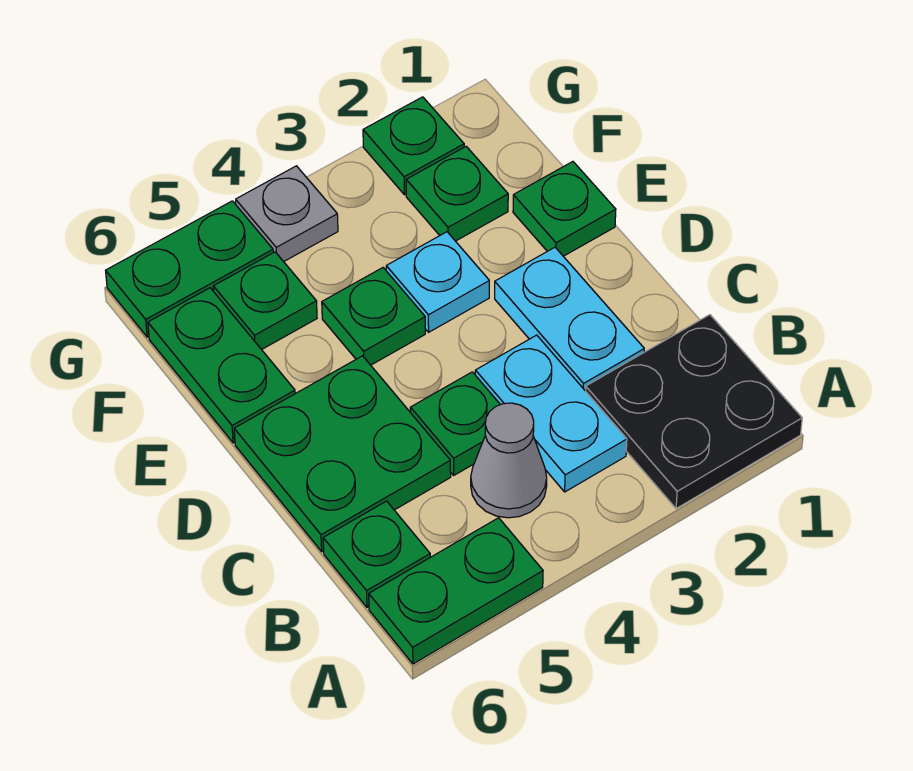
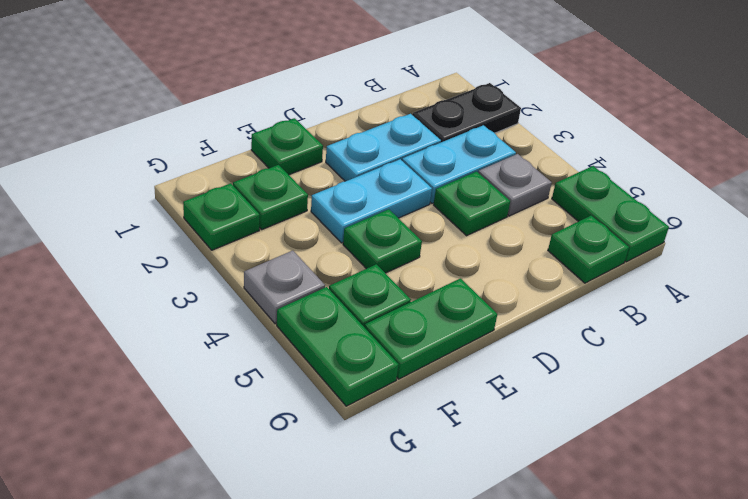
black 2x2 plate [586,315,802,509] -> black 1x2 plate [412,83,521,142]
grey 1x1 cone [471,403,547,518] -> grey 1x1 plate [478,154,552,216]
green 2x2 plate [234,356,451,552] -> none
cyan 1x1 plate [386,232,489,332] -> cyan 1x2 plate [311,159,432,243]

